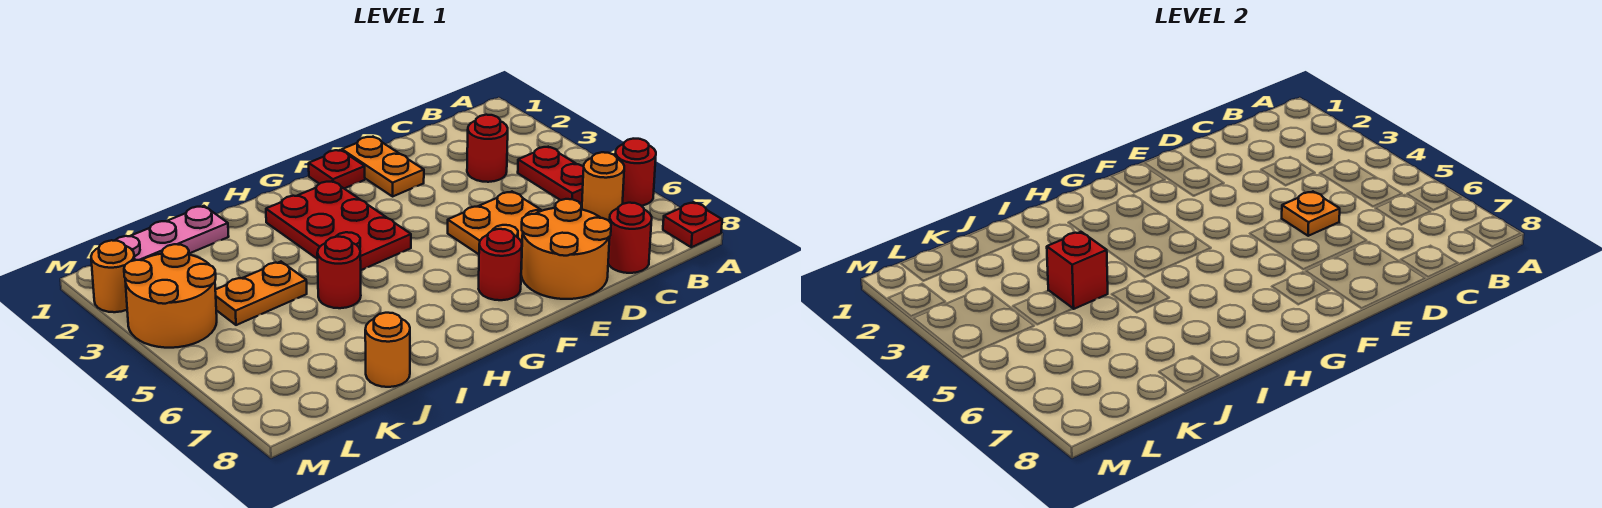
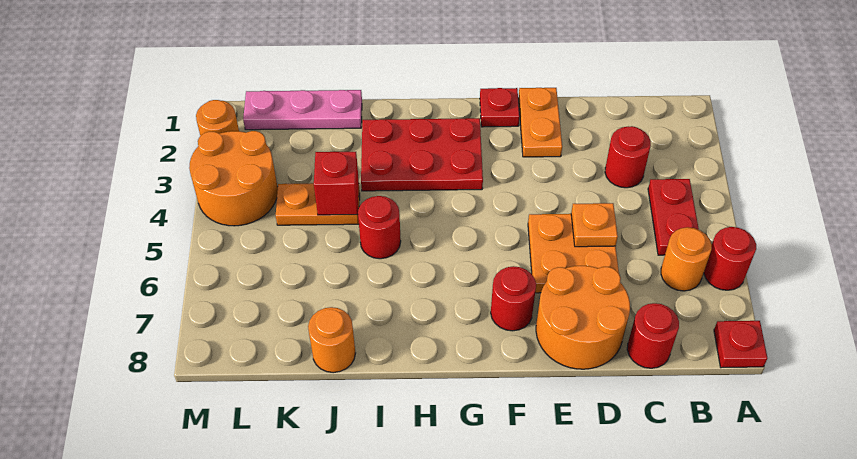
red 2x3 plate [266,181,411,270] -> red 2x3 plate turned to [361,118,483,191]

